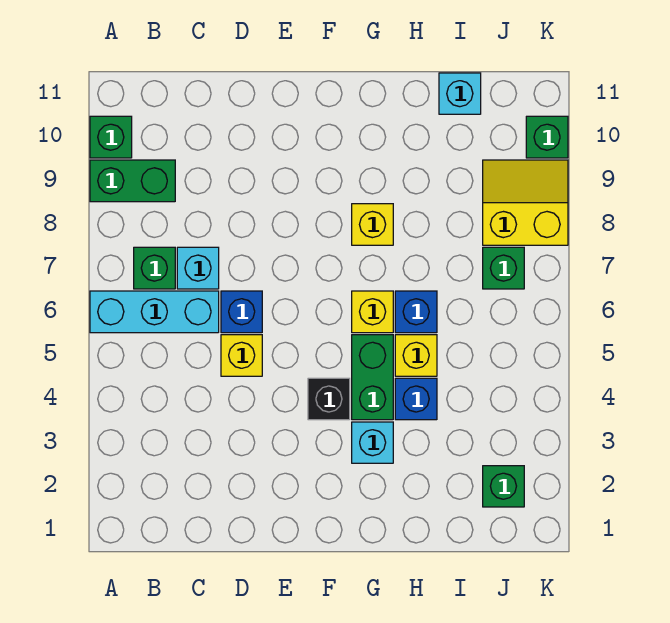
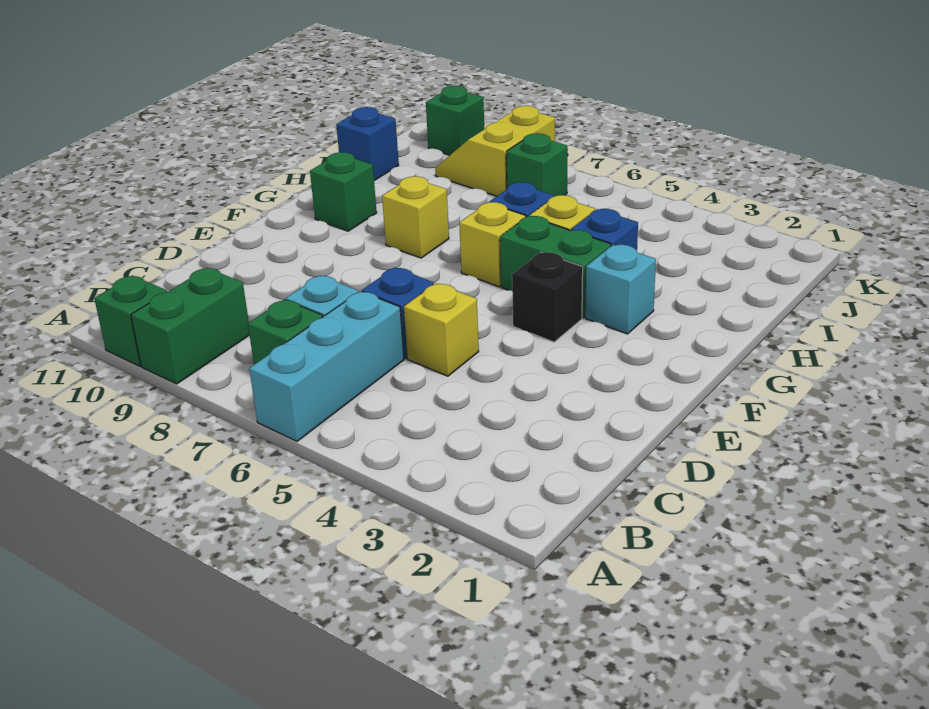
cyan 1x1 brick [439,73,481,114] -> blue 1x1 brick [336,107,399,181]
green 1x1 brick [483,466,524,507] -> green 1x1 brick moved to [310,152,377,231]

